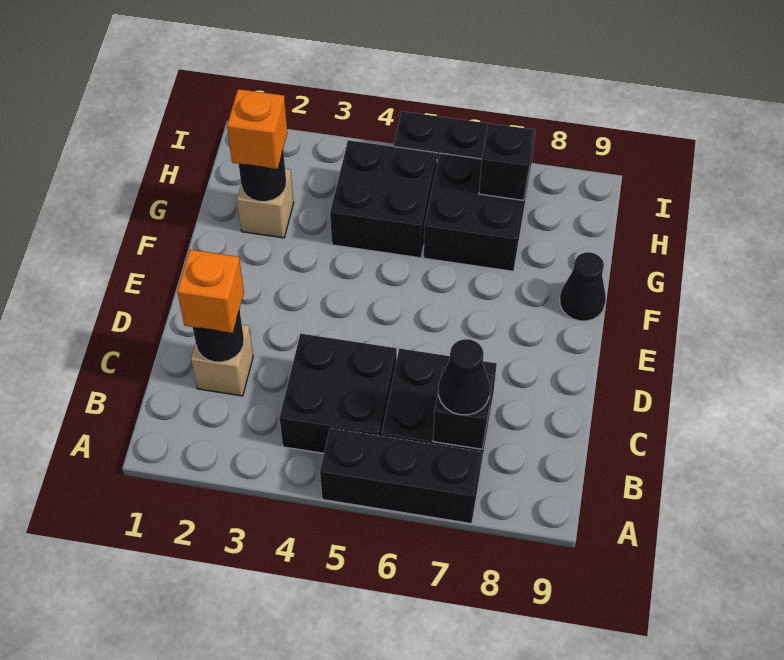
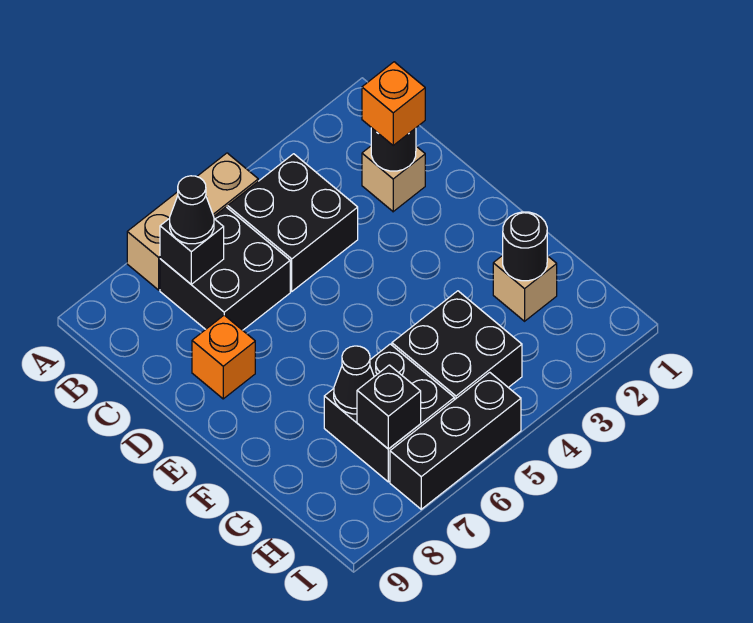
black 1x3 brick [320,428,482,524] -> tan 1x3 brick [127,153,258,290]
black 1x1 cone [560,252,606,321] -> black 1x1 cone moved to [334,346,374,414]
orange 1x1 brick [227,89,287,169] -> orange 1x1 brick moved to [192,315,255,399]

